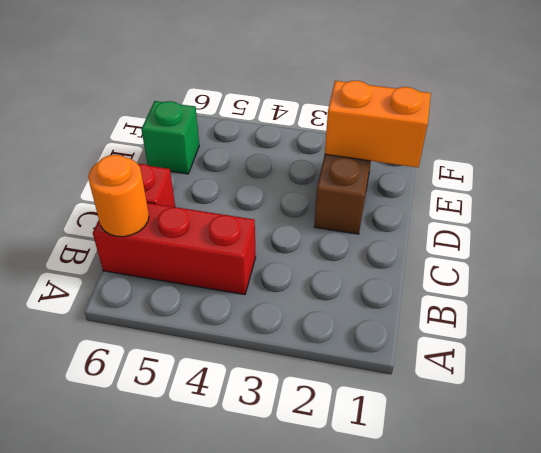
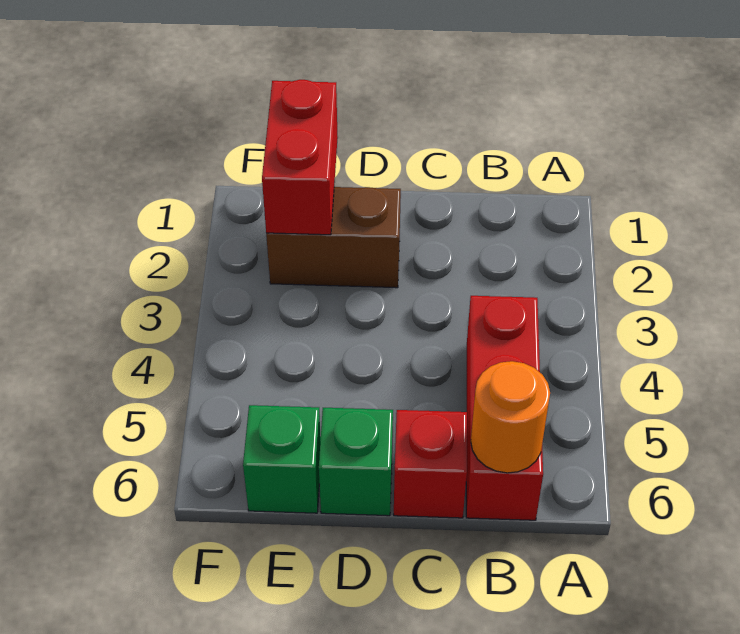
none -> green 1x1 brick [319,408,393,516]
orange 1x2 brick [325,81,431,167] -> red 1x2 brick [262,80,338,235]

